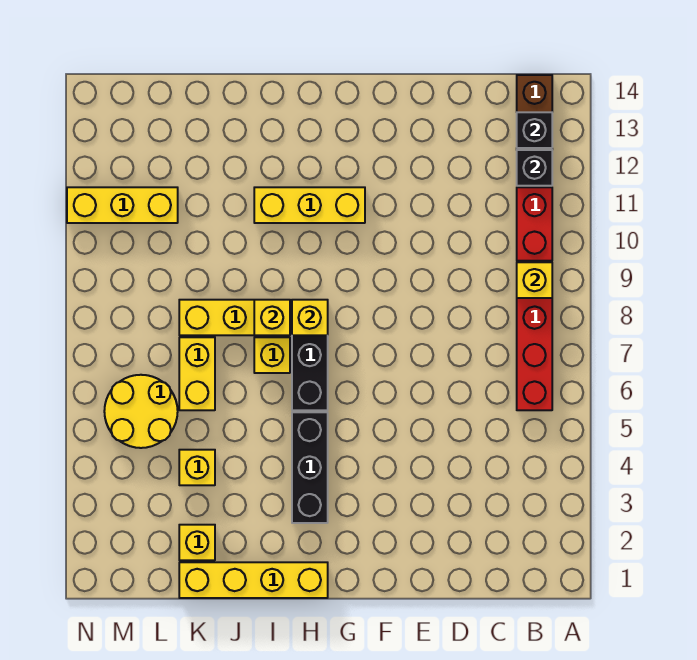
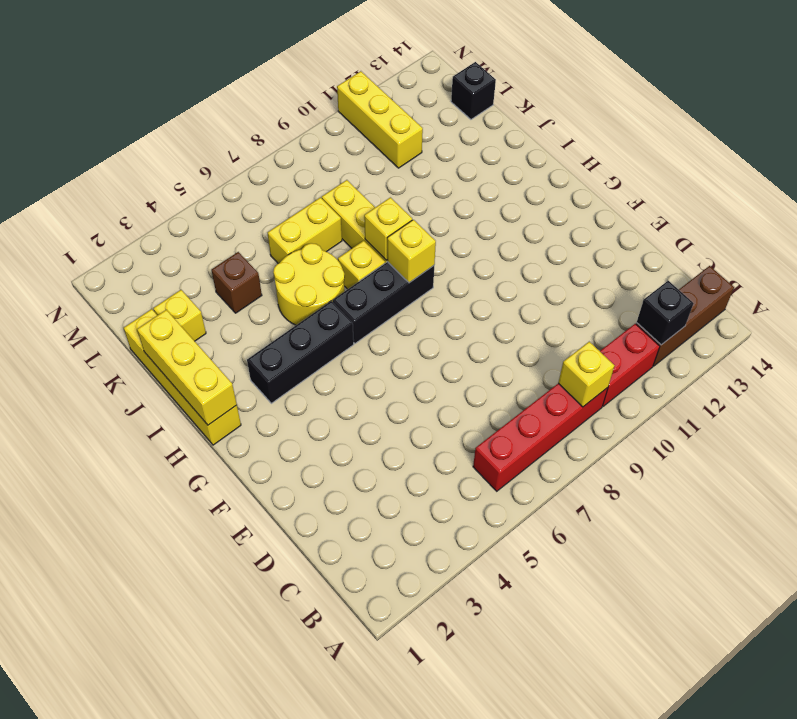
black 1x1 brick [517,112,552,148] -> black 1x1 brick moved to [451,62,496,119]
yellow 1x3 brick [254,187,365,223] -> yellow 1x3 brick moved to [137,310,237,425]
yellow 1x1 brick [179,450,215,485] -> brown 1x1 brick [211,252,262,313]
yellow 2x2 round brick [104,375,178,448] -> yellow 2x2 round brick moved to [273,243,345,325]

